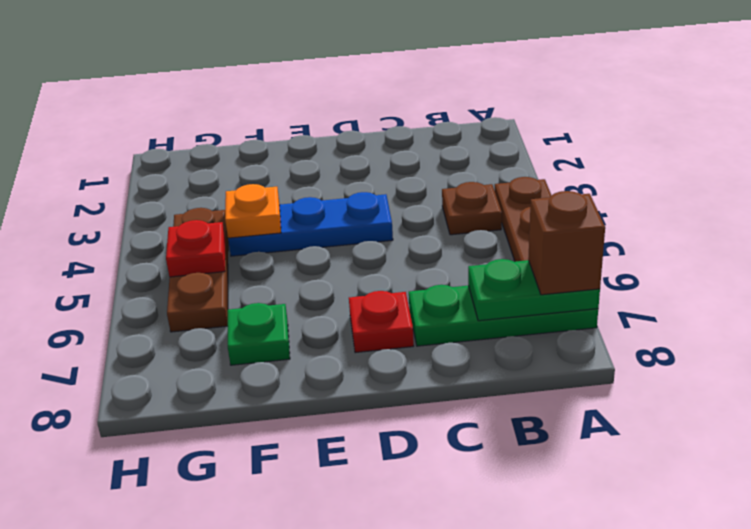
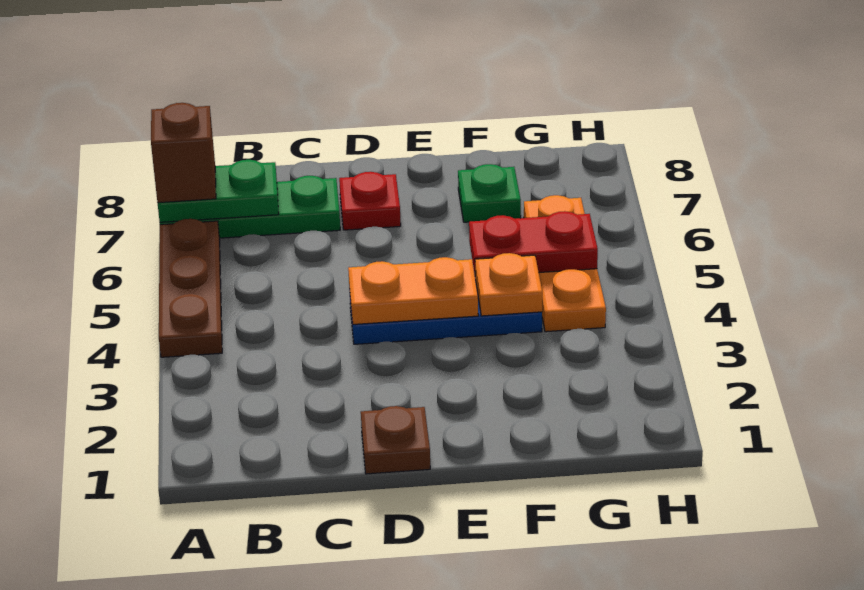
brown 1x1 plate [442,182,502,235] -> brown 1x1 plate moved to [361,406,430,474]
none -> orange 1x2 plate [348,257,478,324]
brown 1x3 plate [167,208,228,332] -> orange 1x3 plate [524,195,606,332]
red 1x1 plate [166,220,225,277] -> red 1x2 plate [469,211,598,274]

